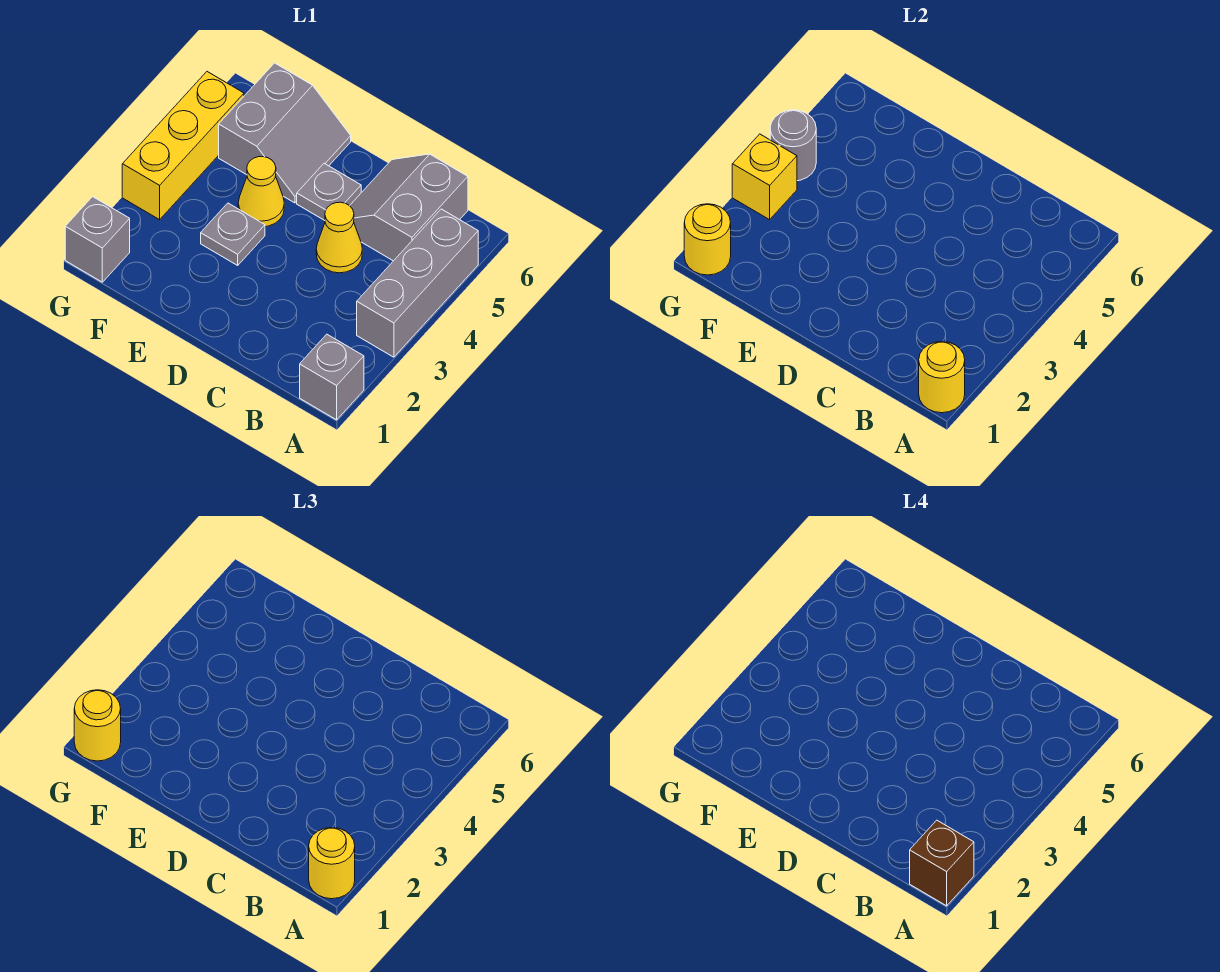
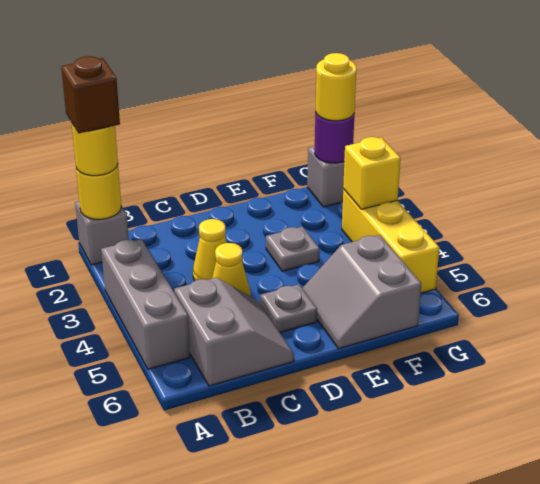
yellow 1x1 cone [238,157,284,227] -> yellow 1x1 cone moved to [193,219,227,281]
yellow 1x1 round brick [684,204,731,275] -> purple 1x1 round brick [315,112,354,163]
grey 1x1 round brick [770,110,816,181] -> none

